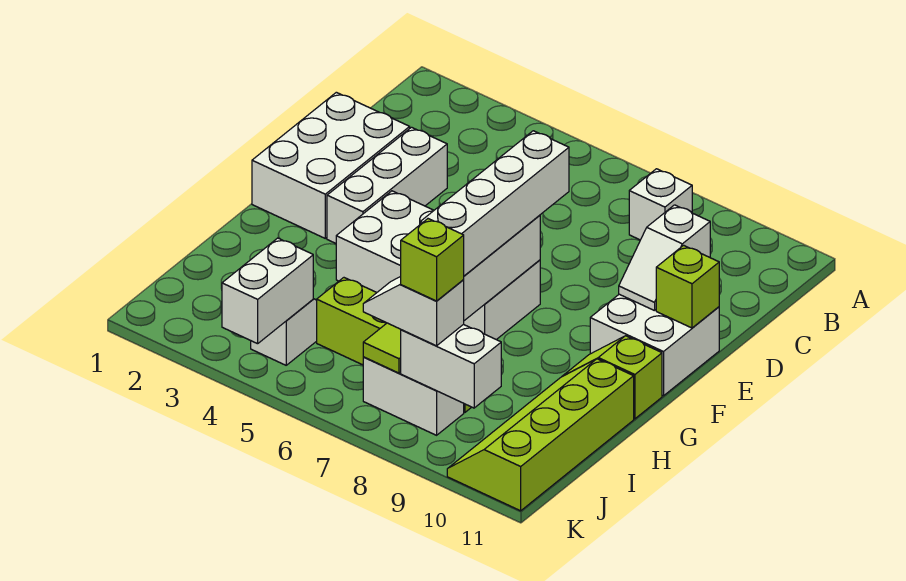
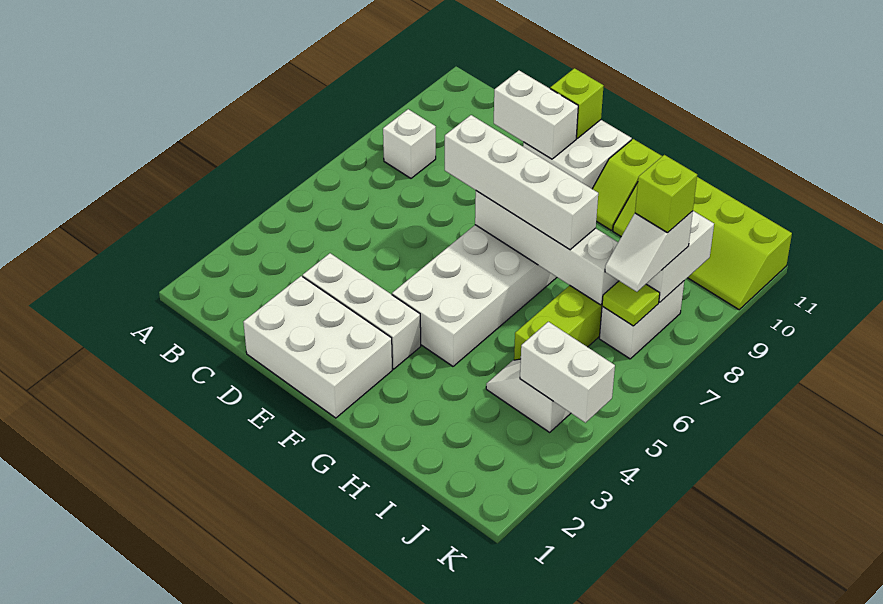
white 1x2 slope [619,205,710,311] -> white 1x2 brick [494,71,578,159]

